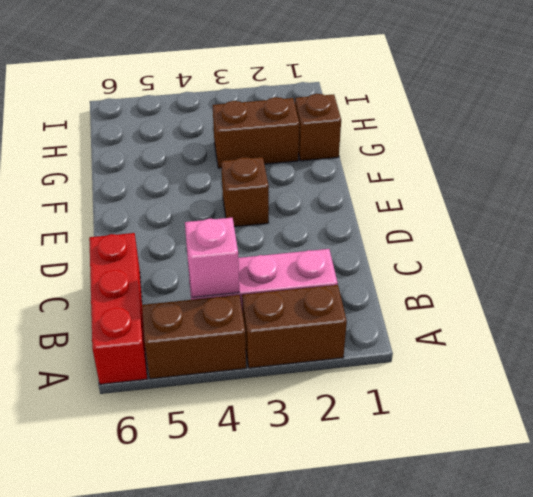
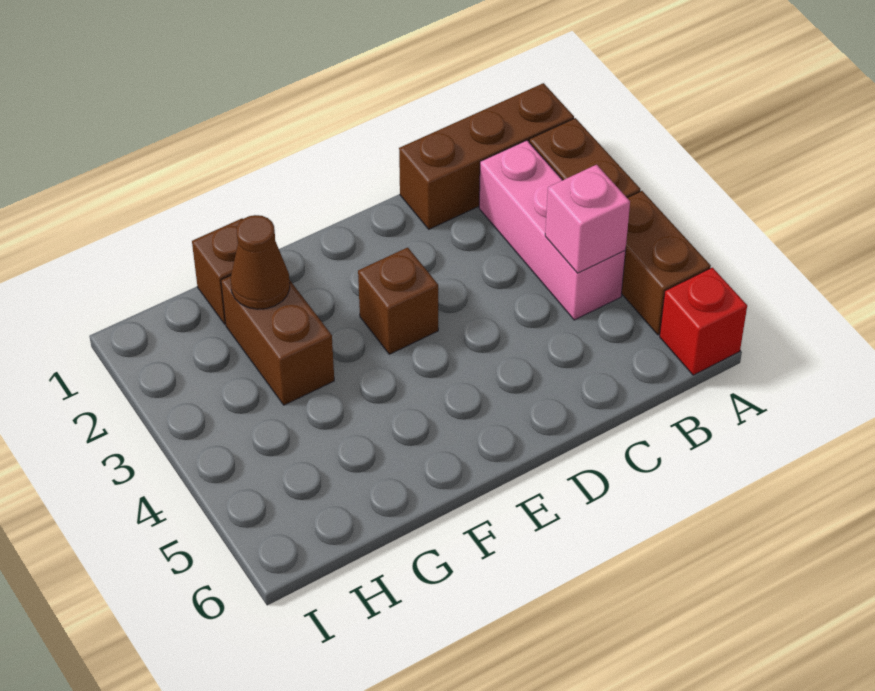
none -> brown 1x3 brick [399,83,574,229]
red 1x3 brick [89,233,147,384] -> red 1x1 brick [660,268,747,375]
none -> brown 1x1 cone [231,215,290,309]

